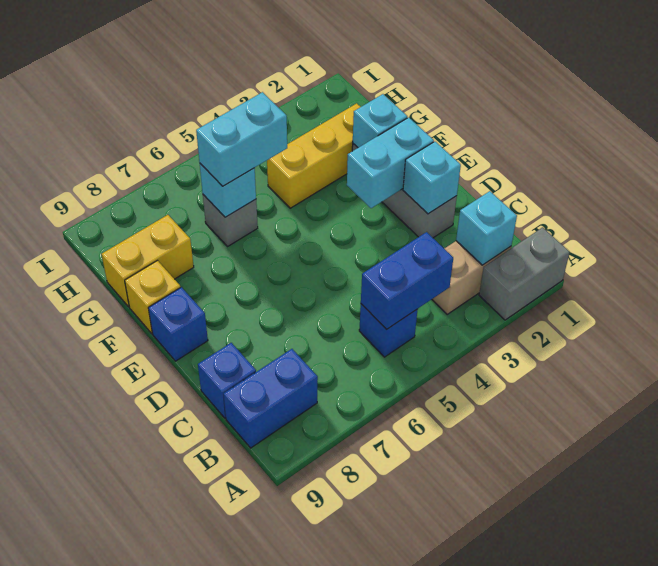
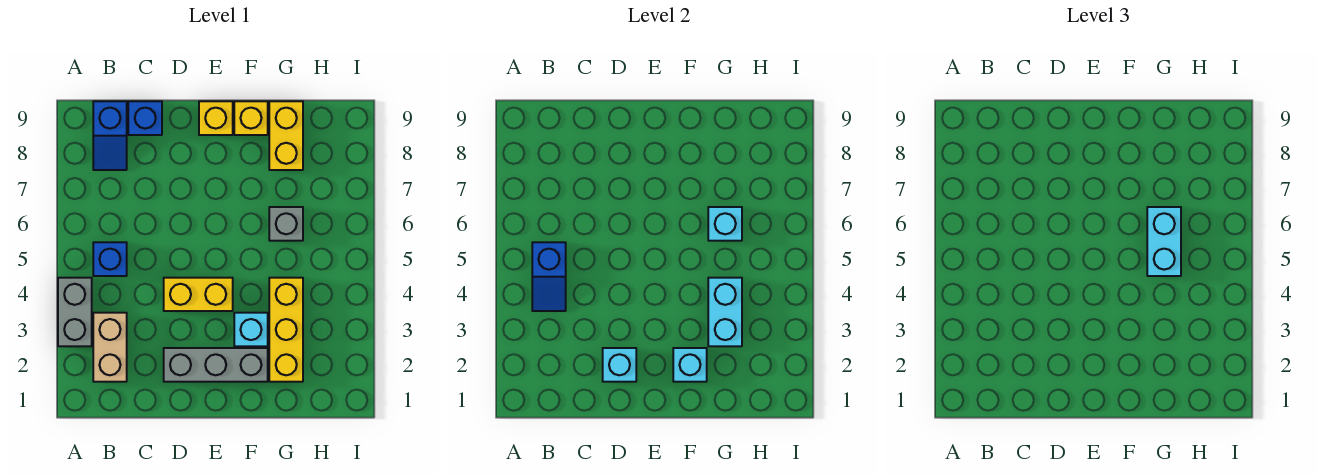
grey 1x2 brick [479,227,570,320] -> grey 1x2 brick moved to [58,278,92,346]
cyan 1x1 brick [456,191,517,265] -> cyan 1x1 brick moved to [234,313,268,346]
blue 1x2 brick [361,232,453,329] -> blue 1x2 slope [532,242,566,311]
blue 1x2 brick [224,349,318,448] -> blue 1x2 slope [93,101,127,170]
none -> yellow 1x2 brick [164,278,233,311]
cyan 1x2 brick [347,117,434,208] -> cyan 1x2 brick moved to [708,278,742,346]
blue 1x1 brick [148,287,208,361] -> yellow 1x1 brick [199,101,233,135]

